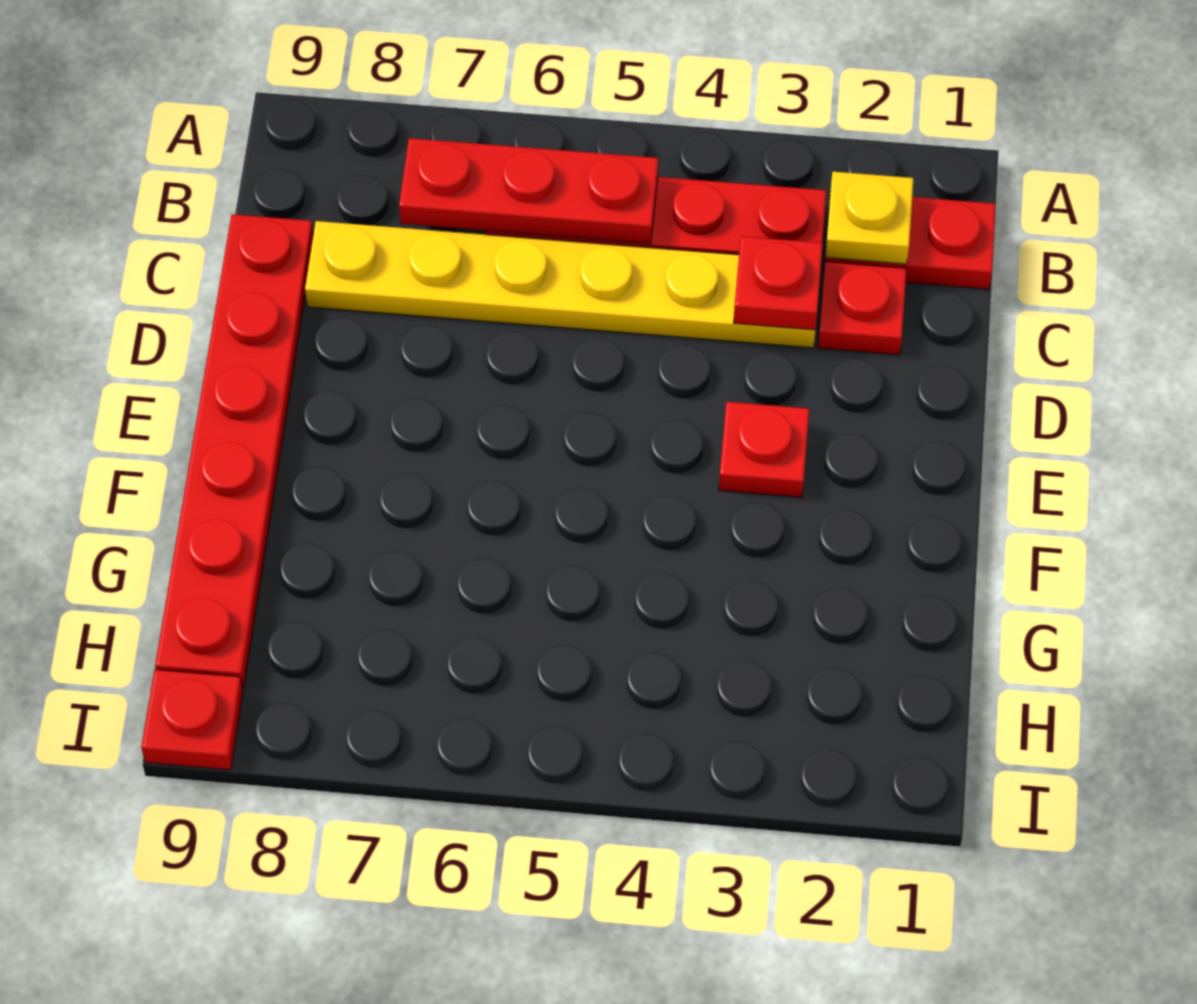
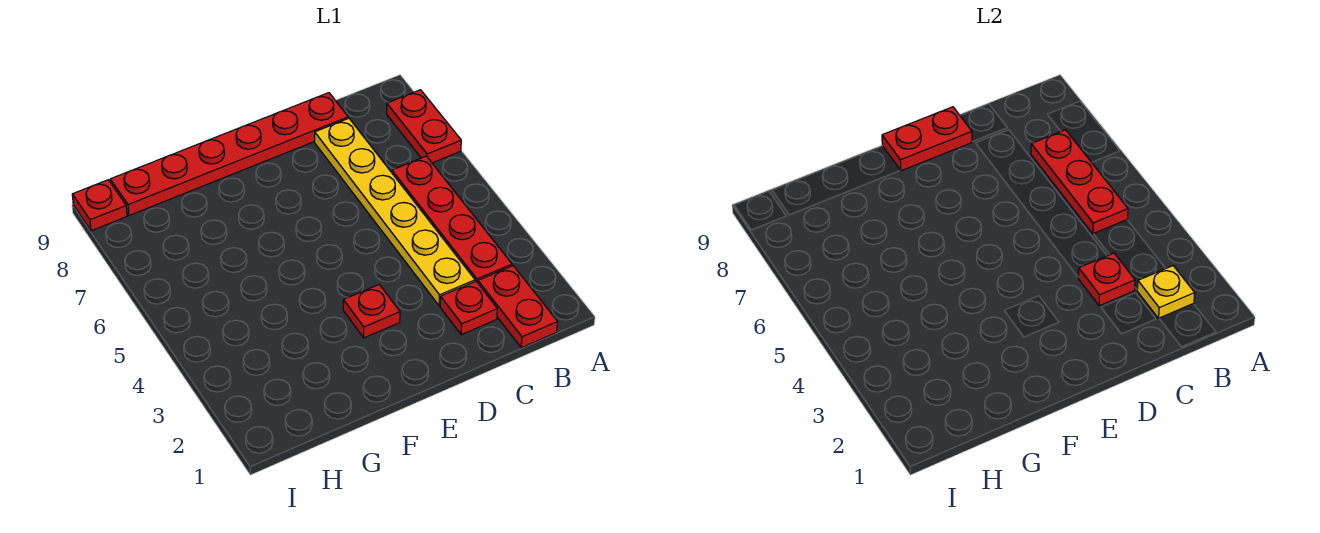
none -> red 1x2 plate [387,90,461,163]
none -> red 1x2 plate [882,107,972,171]

